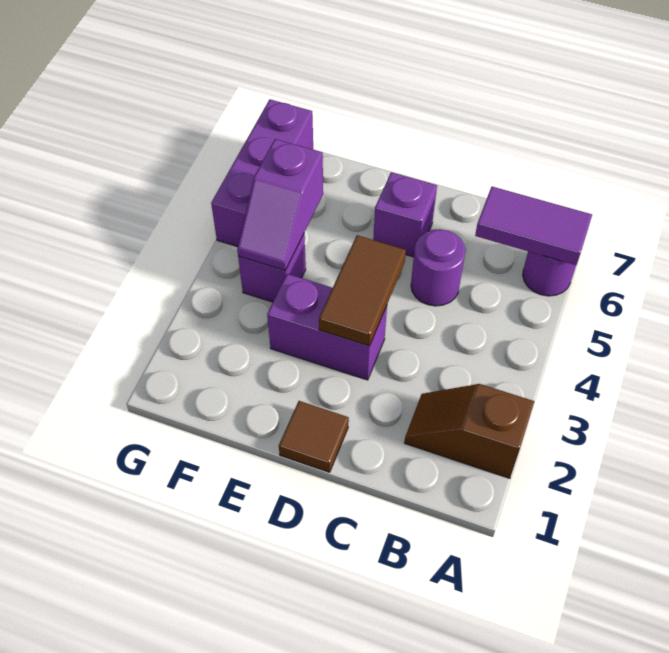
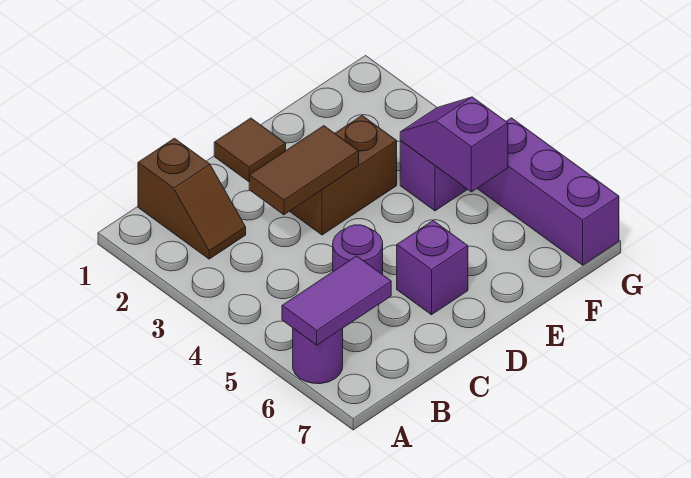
brown 1x2 slope [404,384,534,478] -> brown 1x2 slope turned to [138,138,246,259]
purple 1x2 brick [267,274,387,380] -> brown 1x2 brick [290,116,397,235]
brown 1x2 tile [319,235,406,346] -> brown 1x2 tile turned to [249,126,359,215]

